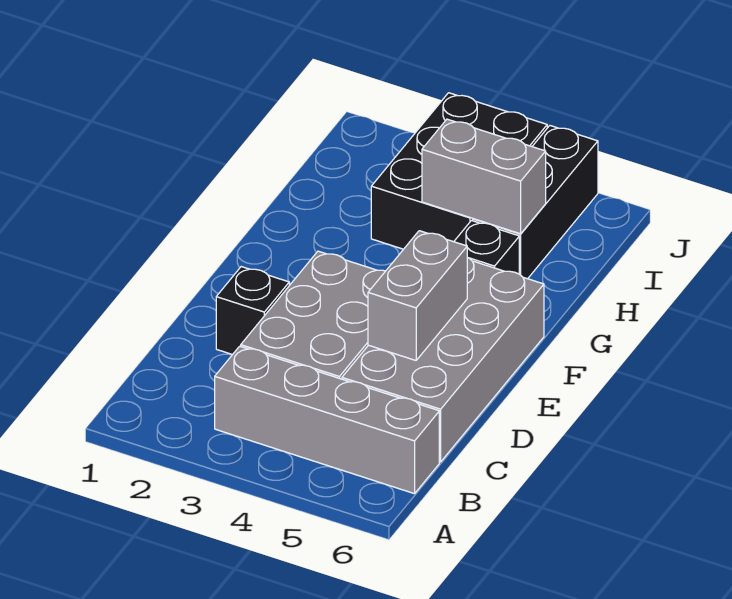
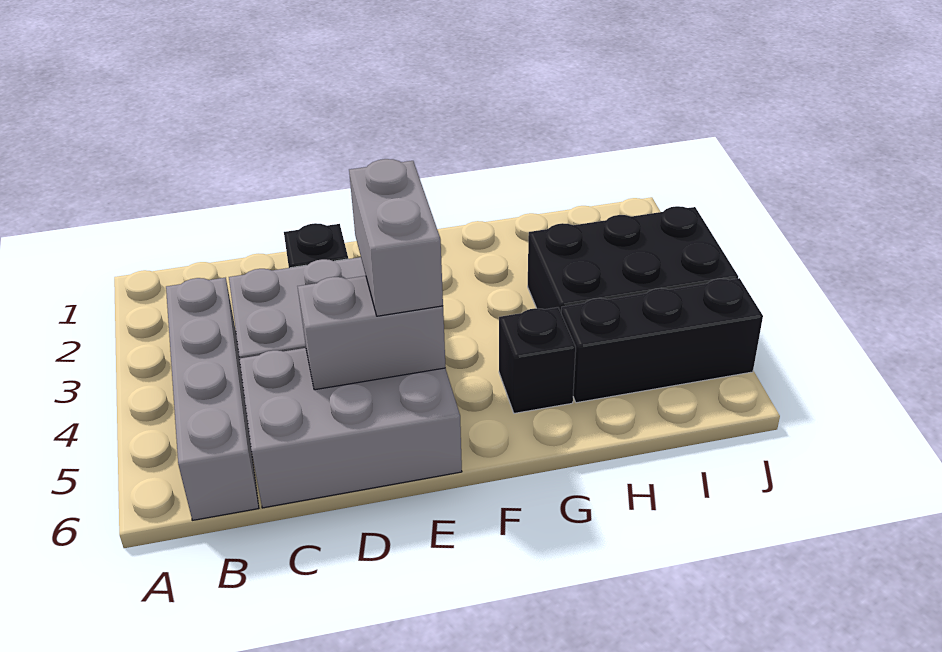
grey 2x4 brick [342,257,544,462] -> grey 2x3 brick [239,348,462,508]
grey 1x2 brick [422,119,546,234] -> grey 1x2 brick moved to [349,159,443,316]

